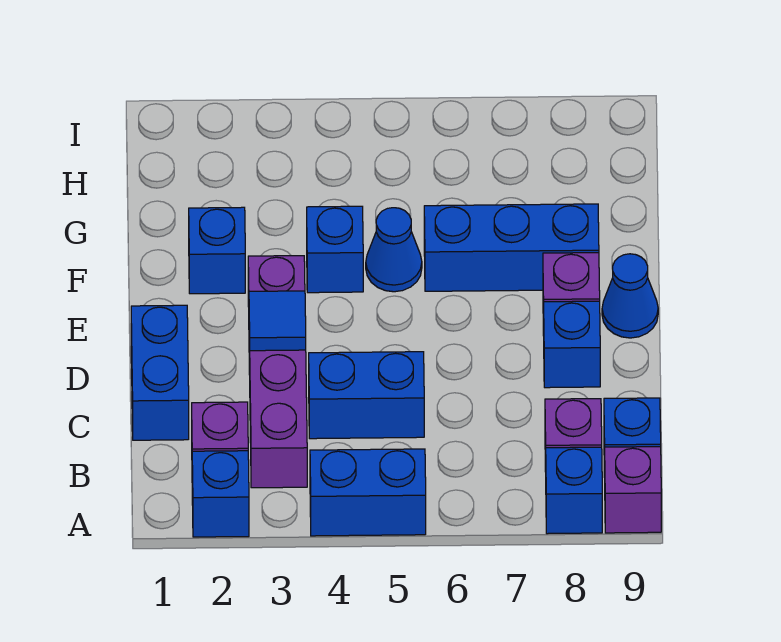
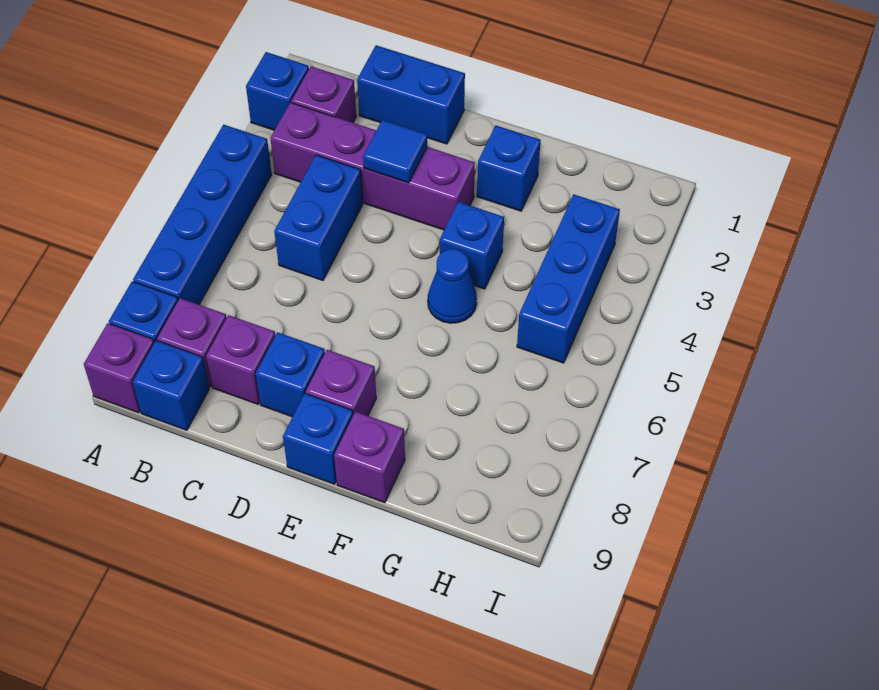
blue 1x2 brick [310,449,426,536] -> blue 1x4 brick [133,125,272,305]
none -> purple 1x1 brick [206,315,276,404]
blue 1x1 cone [602,254,658,338] -> blue 1x1 brick [283,394,353,484]
blue 1x3 brick [424,204,599,291] -> blue 1x3 brick moved to [517,194,620,363]
none -> purple 1x1 brick [334,412,405,503]

